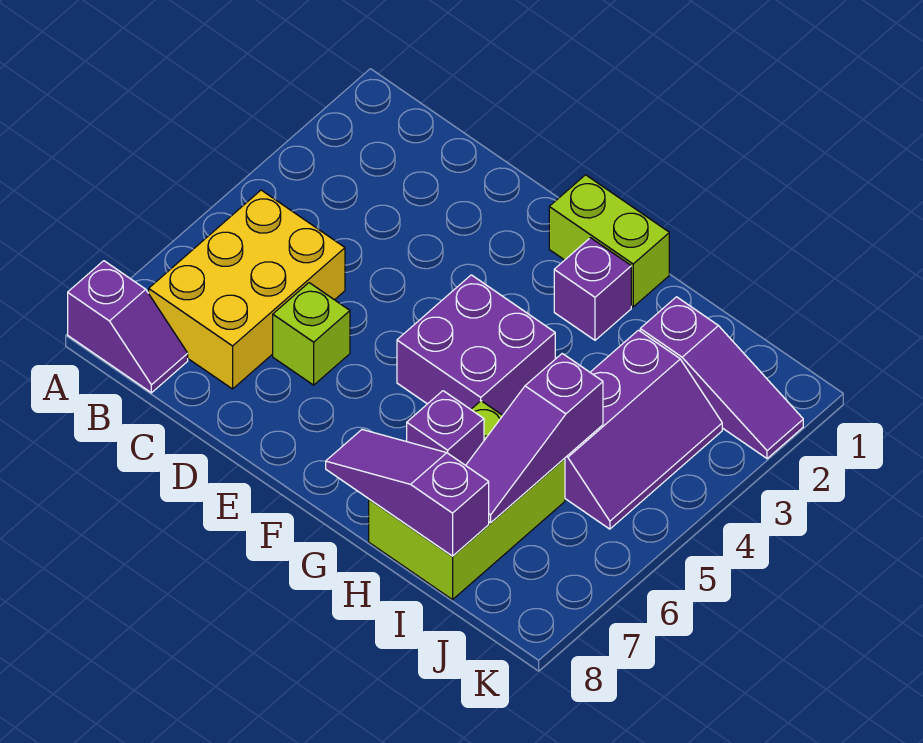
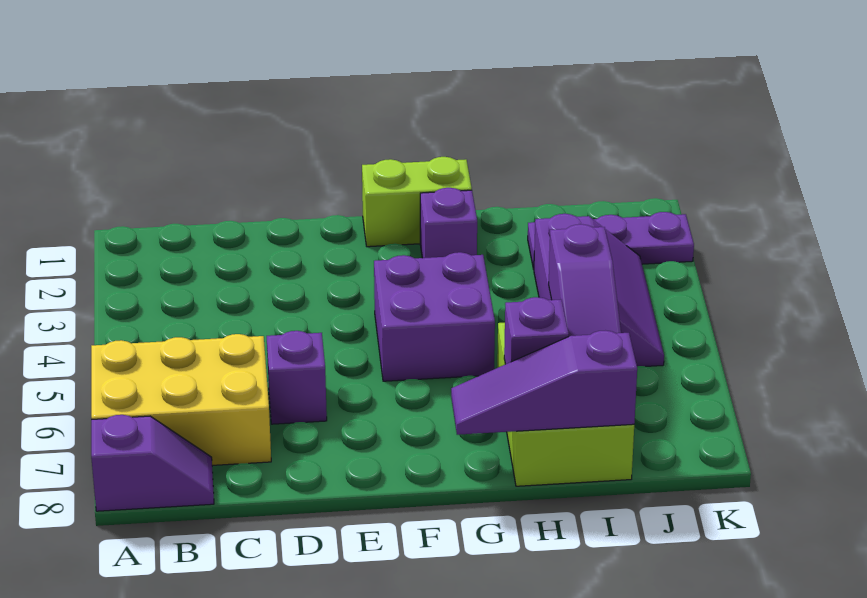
yellow 2x3 brick [149,190,345,389] -> yellow 2x3 brick turned to [91,334,271,465]
lime 1x1 brick [273,283,350,385] -> purple 1x1 brick [267,331,327,424]
purple 1x3 slope [640,297,803,459] -> purple 1x3 plate [528,212,694,269]

